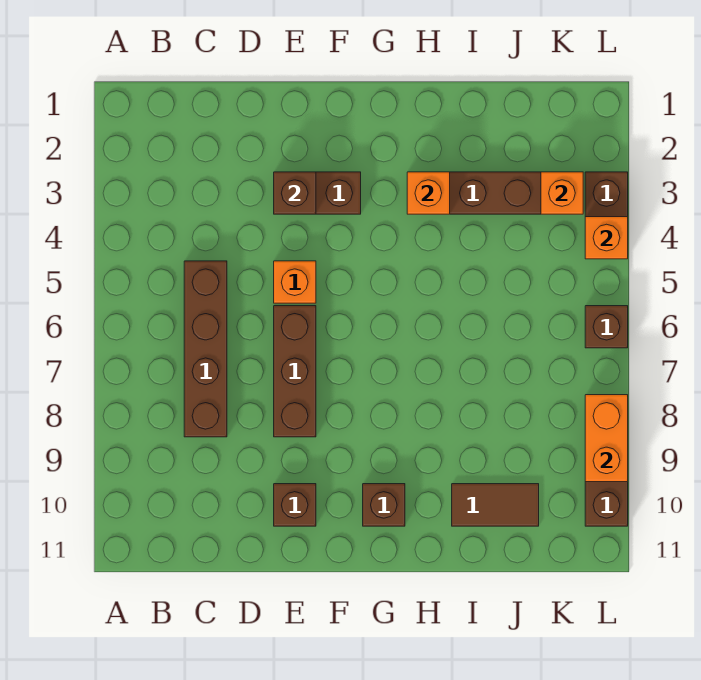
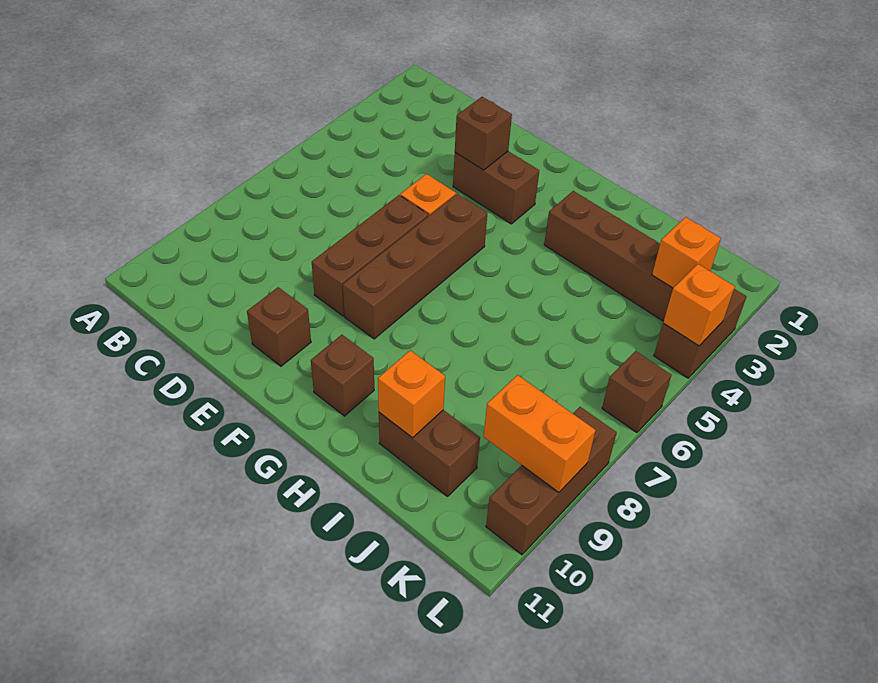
brown 1x4 brick [184,261,227,437] -> brown 1x4 brick moved to [343,194,487,339]
orange 1x1 brick [407,172,450,214] -> orange 1x1 brick moved to [378,350,445,438]
brown 1x2 tile [452,484,539,526] -> brown 1x2 brick [379,410,480,496]
orange 1x2 brick [585,395,628,482] -> orange 1x2 brick turned to [484,375,596,492]

